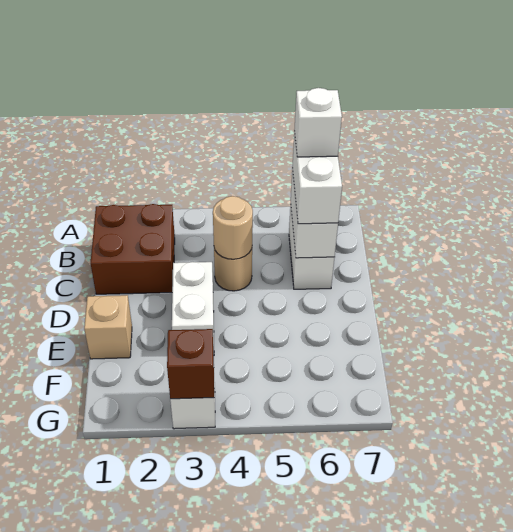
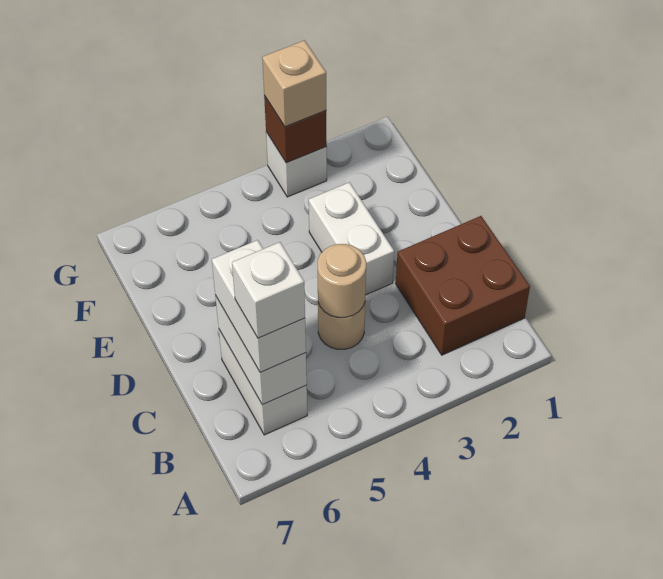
tan 1x1 brick [84,295,132,359] -> tan 1x1 brick moved to [262,40,326,127]

